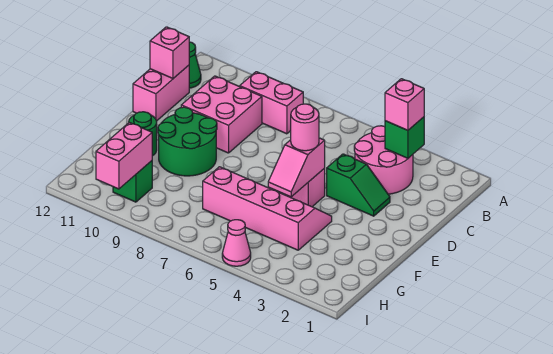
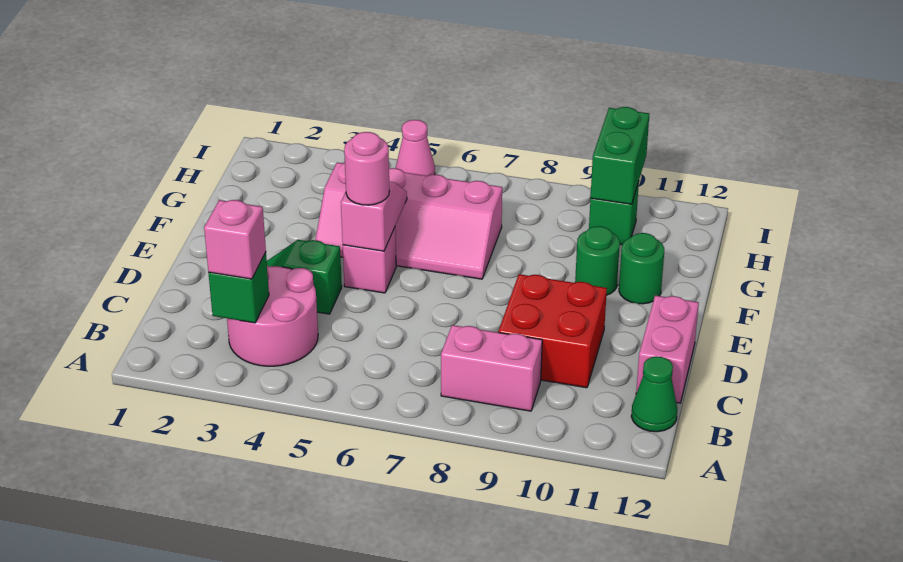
pink 2x2 brick [181,76,262,153] -> red 2x2 brick [499,274,607,388]
pink 1x1 brick [150,27,189,78] -> none
green 2x2 round brick [158,107,217,176] -> green 1x1 round brick [575,226,620,295]
pink 1x2 brick [96,122,152,189] -> green 1x2 brick [591,107,649,204]

